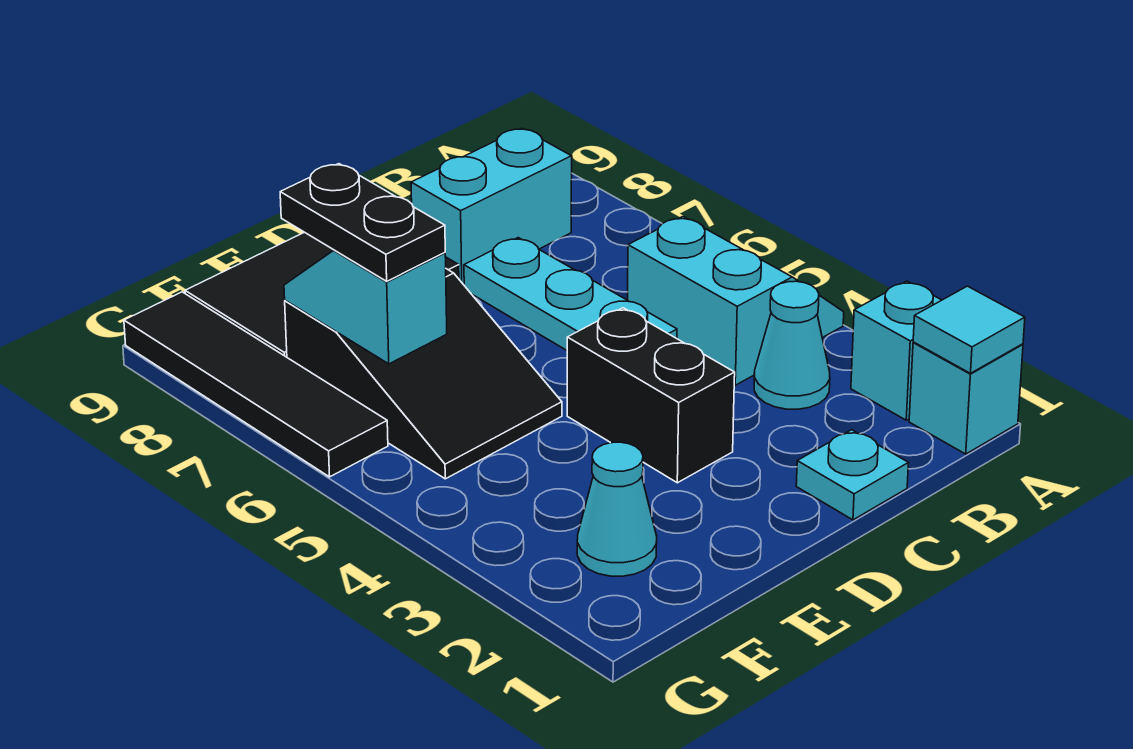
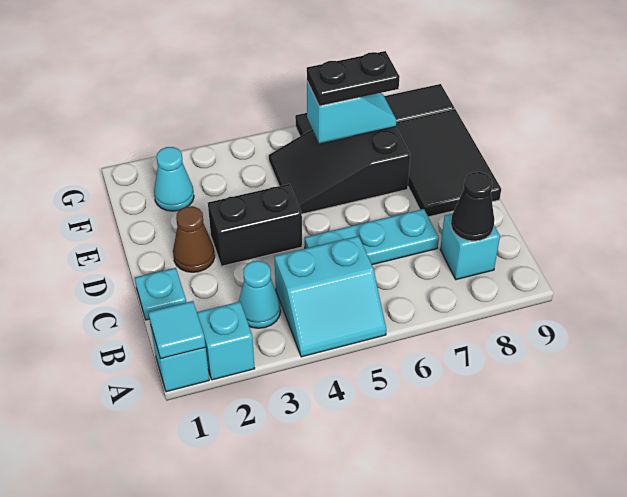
cyan 1x2 brick [411,128,572,285] -> cyan 1x1 brick [440,214,500,280]
none -> black 1x1 cone [451,172,494,241]
none -> brown 1x1 cone [173,206,215,272]

